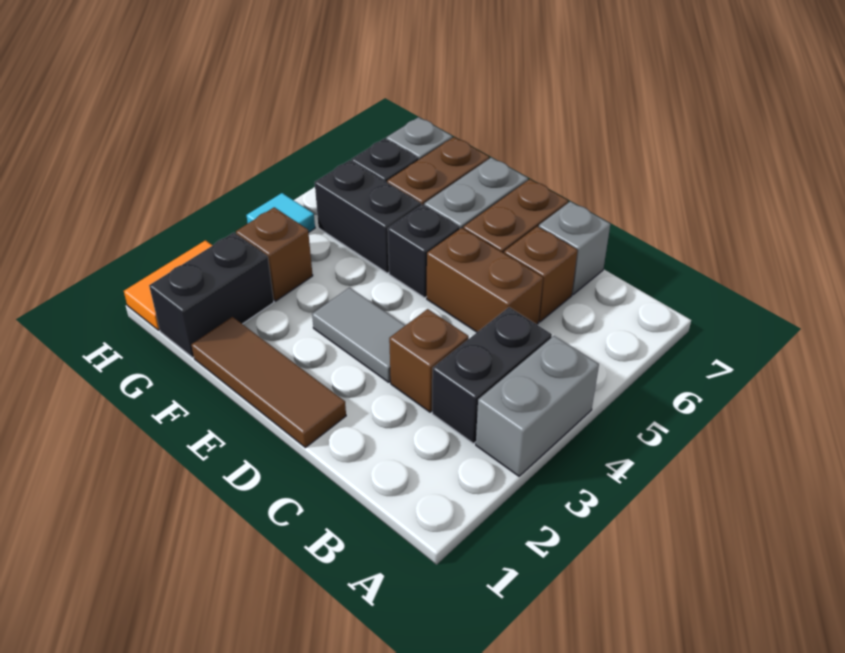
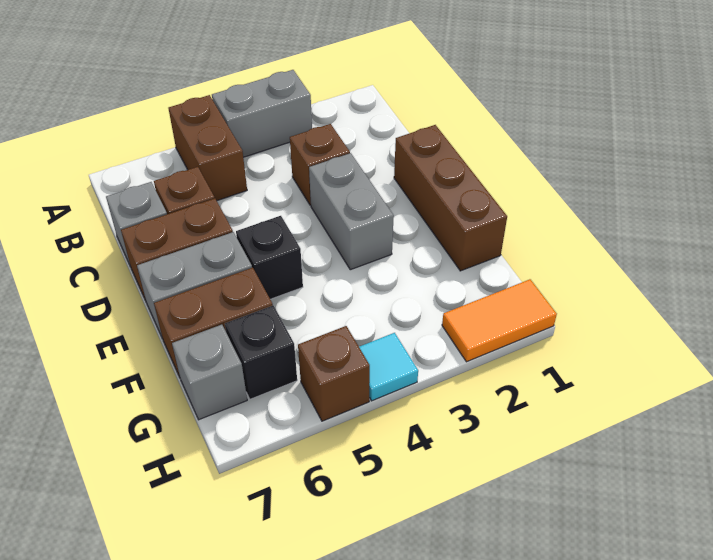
black 1x2 brick [432,307,552,443] -> none
brown 1x2 brick [427,228,543,332] -> brown 1x2 brick moved to [169,95,247,201]
brown 1x3 tile [191,317,346,448] -> brown 1x3 brick [394,125,507,271]
grey 1x2 tile [312,288,405,382] -> grey 1x2 brick [309,153,394,270]
black 1x2 brick [315,160,421,273] -> none
black 1x2 brick [149,233,274,357] -> none
brown 1x1 brick [236,207,313,301] -> brown 1x1 brick moved to [298,326,370,421]

